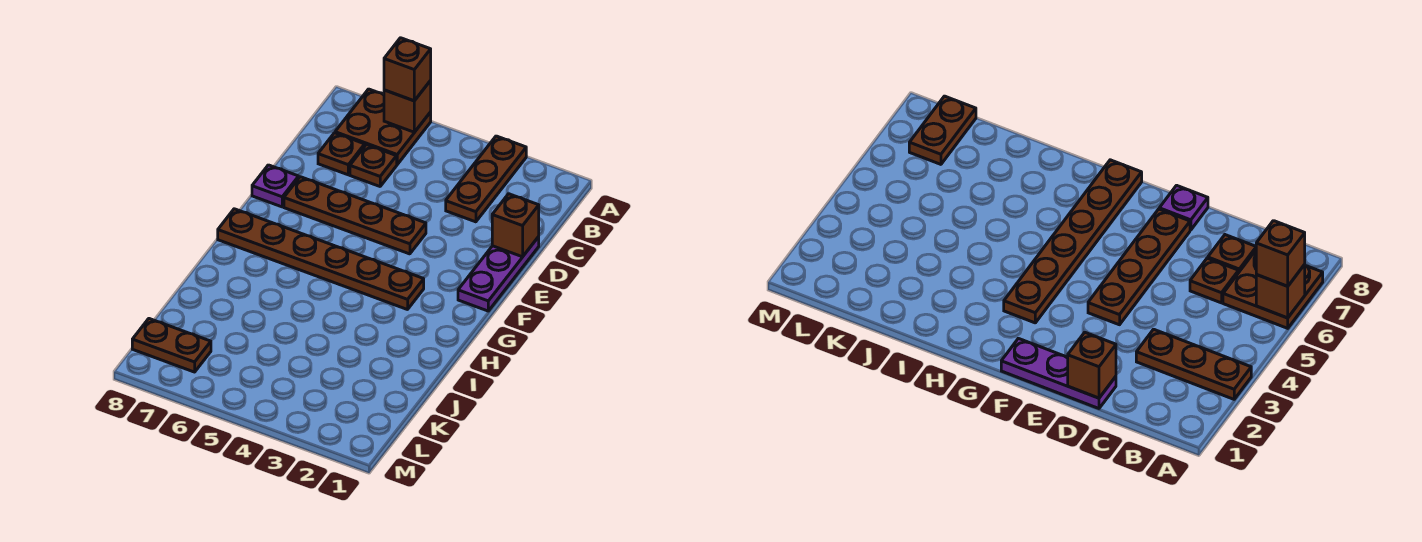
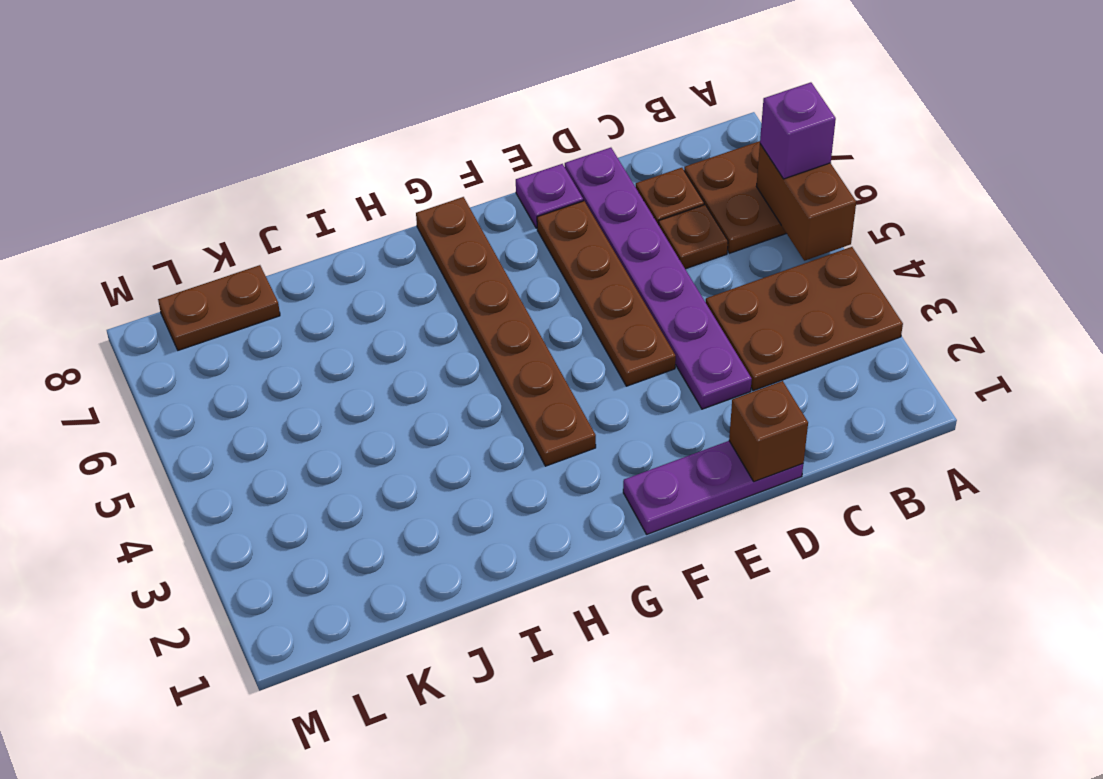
brown 1x3 plate [446,136,526,222] -> brown 2x3 plate [706,247,903,391]
brown 1x1 brick [384,81,431,132] -> brown 1x2 brick [756,144,856,261]
brown 1x1 brick [384,38,431,101] -> purple 1x1 brick [760,82,836,179]
none -> purple 1x6 plate [565,148,752,409]
brown 1x2 plate [132,319,211,372] -> brown 1x2 plate turned to [158,265,280,350]

